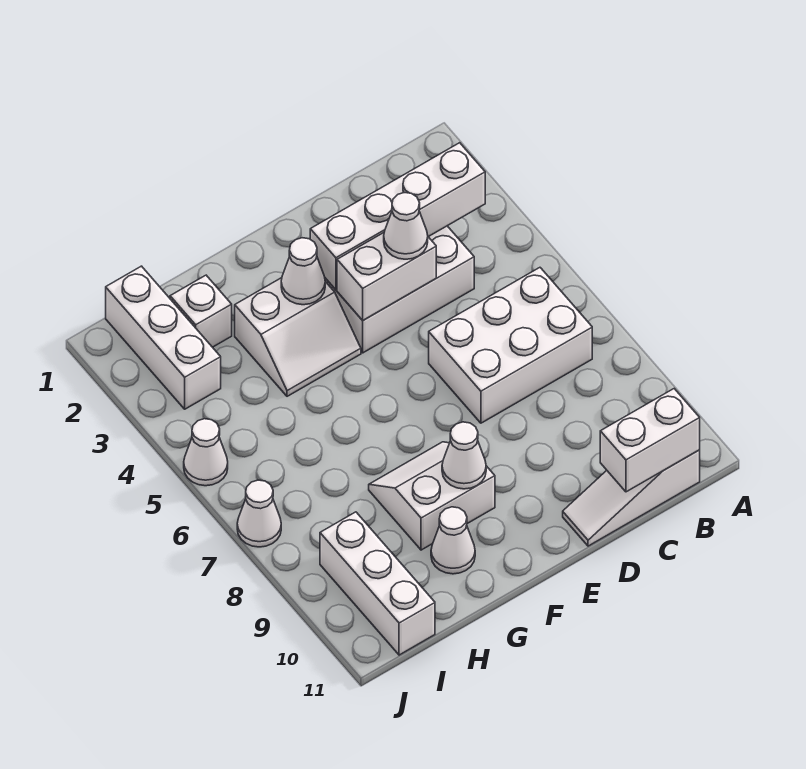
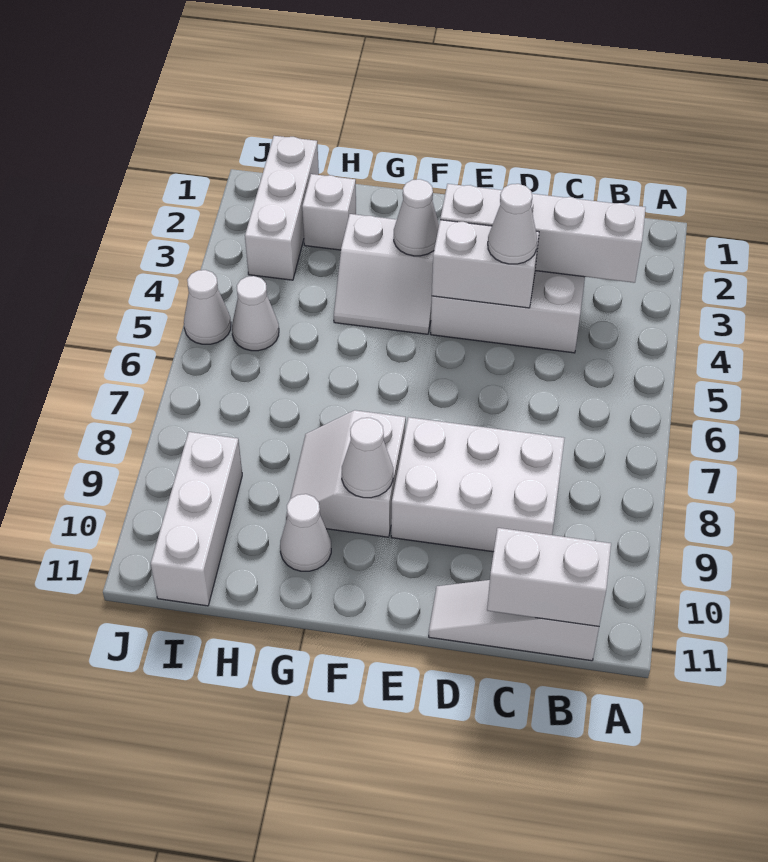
white 2x3 brick [429,268,592,423] -> white 2x3 brick moved to [391,417,564,552]
white 2x2 slope [369,442,495,550] -> white 2x2 slope turned to [286,410,406,537]
white 1x1 cone [237,480,281,547] -> white 1x1 cone moved to [232,276,279,351]

